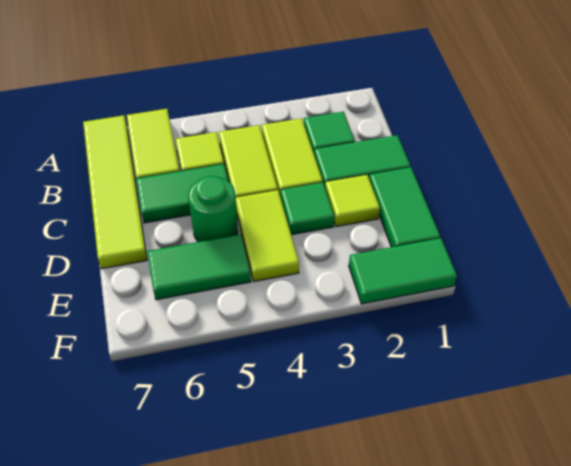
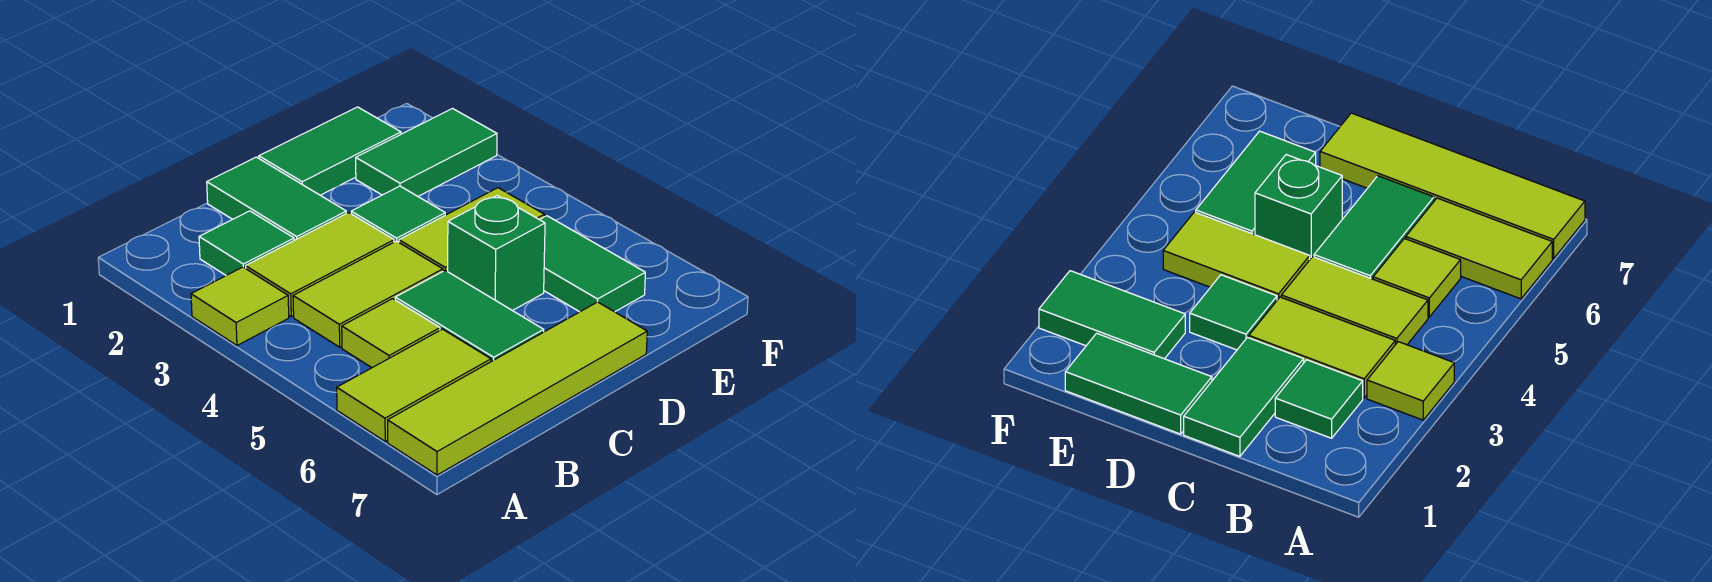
lime 1x1 tile [325,175,380,227] -> lime 1x1 tile moved to [191,267,289,345]
green 1x1 round brick [188,176,238,242] -> green 1x1 brick [448,196,545,311]
green 1x2 tile [349,238,457,304] -> green 1x2 tile turned to [356,109,497,196]

